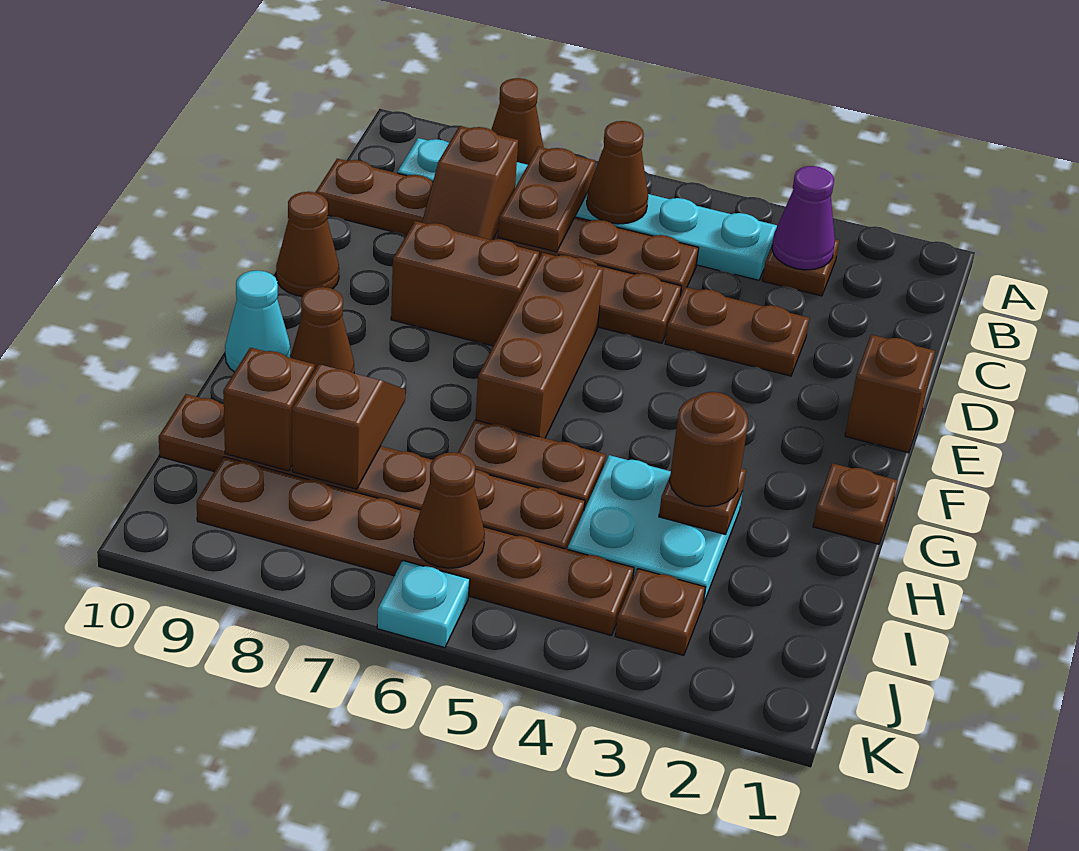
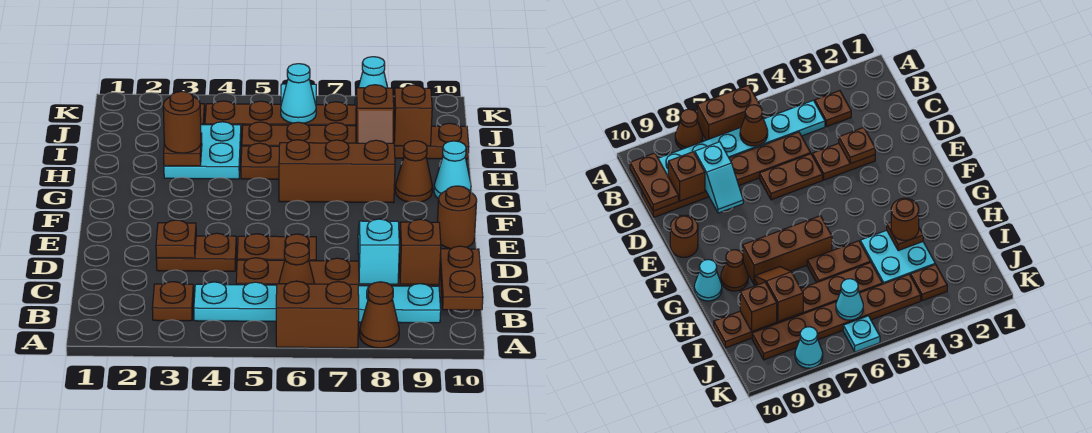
purple 1x1 cone [772,166,835,270] -> none
brown 1x2 plate [498,147,595,252] -> brown 1x2 plate moved to [440,246,483,310]
brown 1x2 slope [422,126,518,240] -> cyan 1x2 slope [358,219,399,284]
brown 1x1 brick [845,335,935,453] -> brown 1x1 brick moved to [399,219,441,285]
brown 1x3 brick [475,253,603,438] -> brown 1x3 brick turned to [279,140,395,203]
brown 1x2 brick [391,221,539,346] -> brown 1x2 brick moved to [276,281,359,348]
brown 1x1 cone [276,192,339,296] -> brown 1x1 round brick [438,186,477,249]
brown 1x1 plate [813,463,898,544] -> brown 1x1 plate moved to [156,220,196,258]
brown 1x1 cone [414,452,485,568] -> cyan 1x1 cone [281,64,316,123]
none -> cyan 1x1 cone [355,57,387,105]

